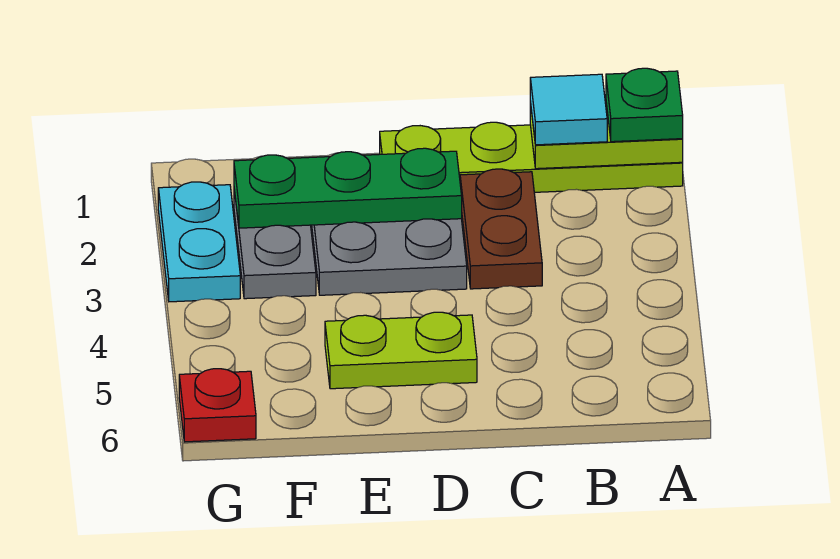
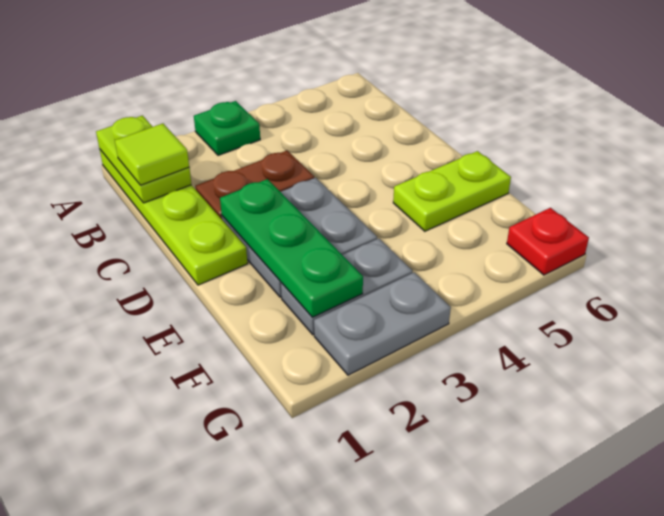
green 1x1 plate [606,68,683,142] -> green 1x1 plate moved to [194,101,260,155]
cyan 1x1 tile [530,74,607,145] -> lime 1x1 tile [115,124,189,185]
lime 1x2 plate [325,312,477,389] -> lime 1x2 plate turned to [393,151,511,231]
cyan 1x2 plate [158,182,240,302] -> grey 1x2 plate [314,272,451,375]

